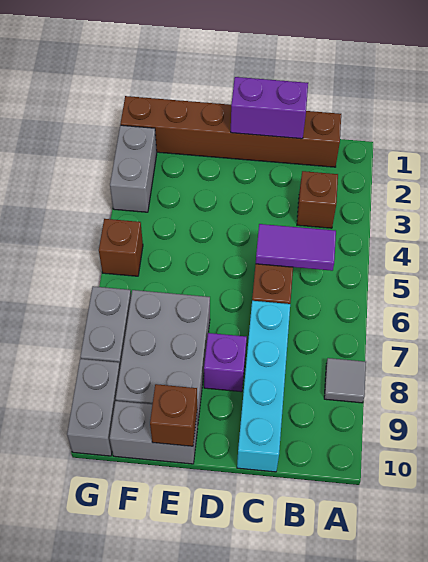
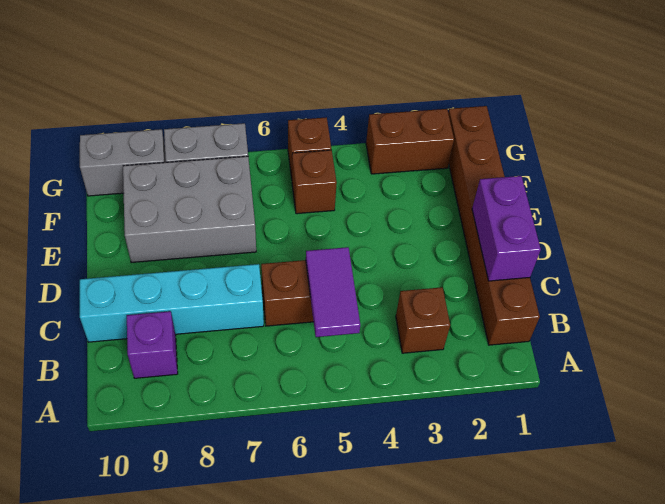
grey 1x1 tile [324,358,366,403] -> none
purple 1x1 brick [204,333,247,392] -> purple 1x1 brick moved to [127,311,178,378]
grey 1x2 brick [110,401,198,464] -> none
brown 1x1 brick [150,384,197,446] -> brown 1x1 brick moved to [292,150,337,214]
grey 1x2 brick [110,125,157,212] -> brown 1x2 brick [366,109,454,174]

